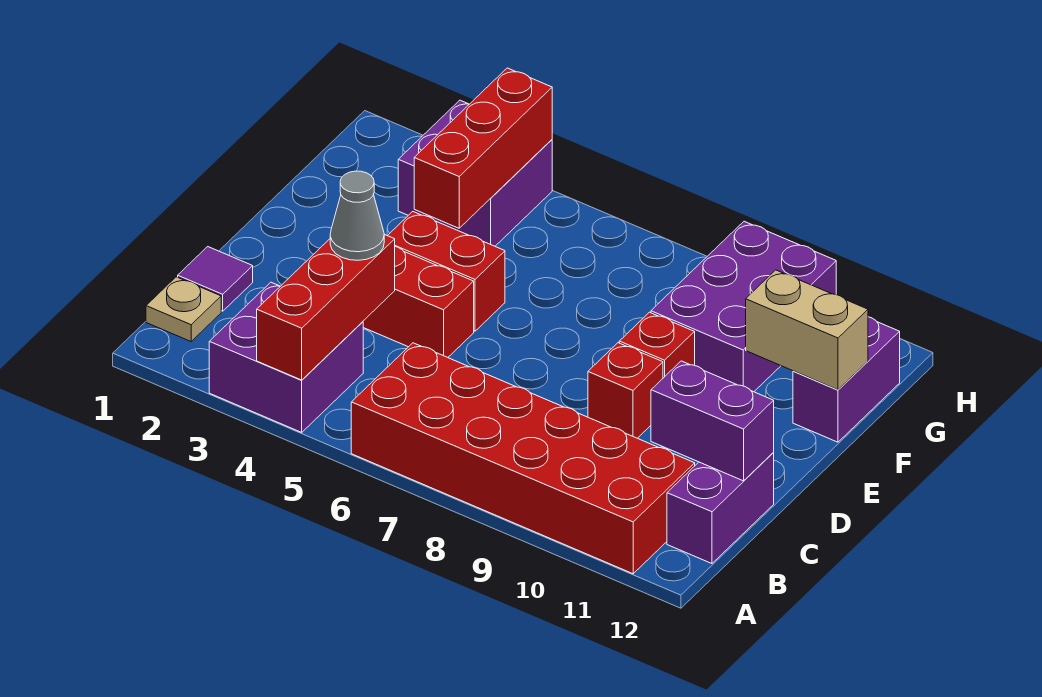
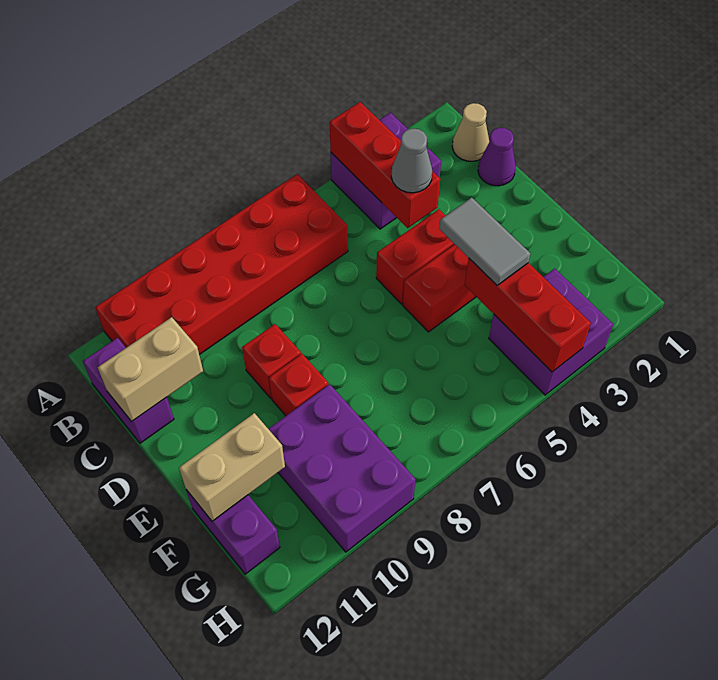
tan 1x1 plate [146,277,221,341] -> tan 1x1 cone [452,103,489,161]
purple 1x1 tile [178,247,253,311] -> purple 1x1 cone [478,128,516,186]
purple 1x2 brick [651,361,774,481] -> tan 1x2 brick [98,317,203,421]
none -> grey 1x2 tile [439,198,530,285]

